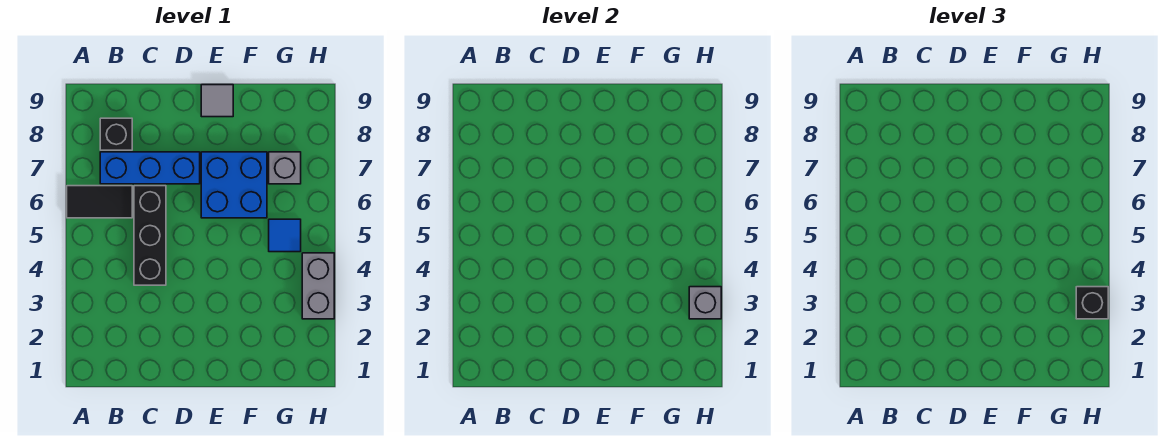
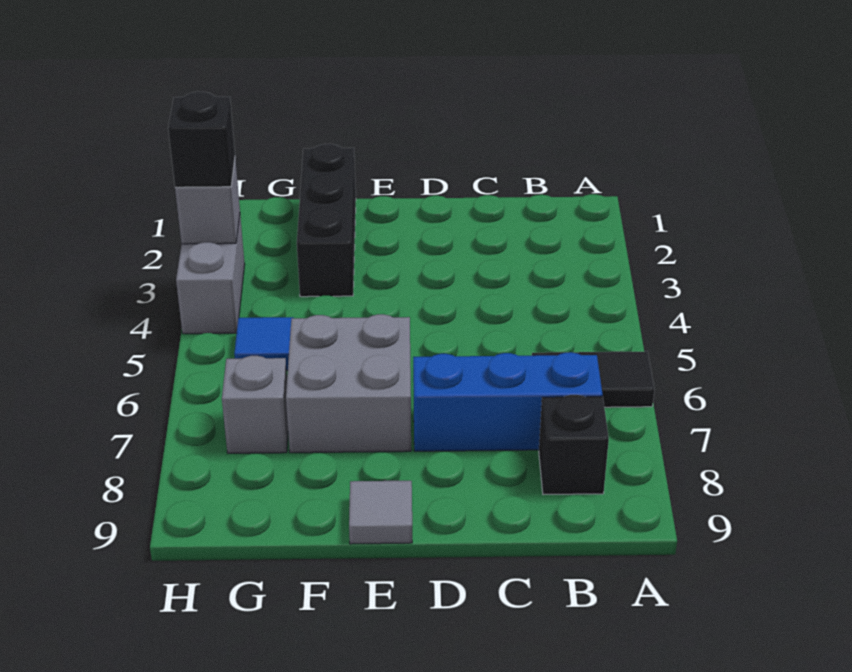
black 1x3 brick [134,186,166,285] -> black 1x3 brick moved to [297,144,356,297]
blue 2x2 brick [201,152,267,218] -> grey 2x2 brick [286,314,411,453]

